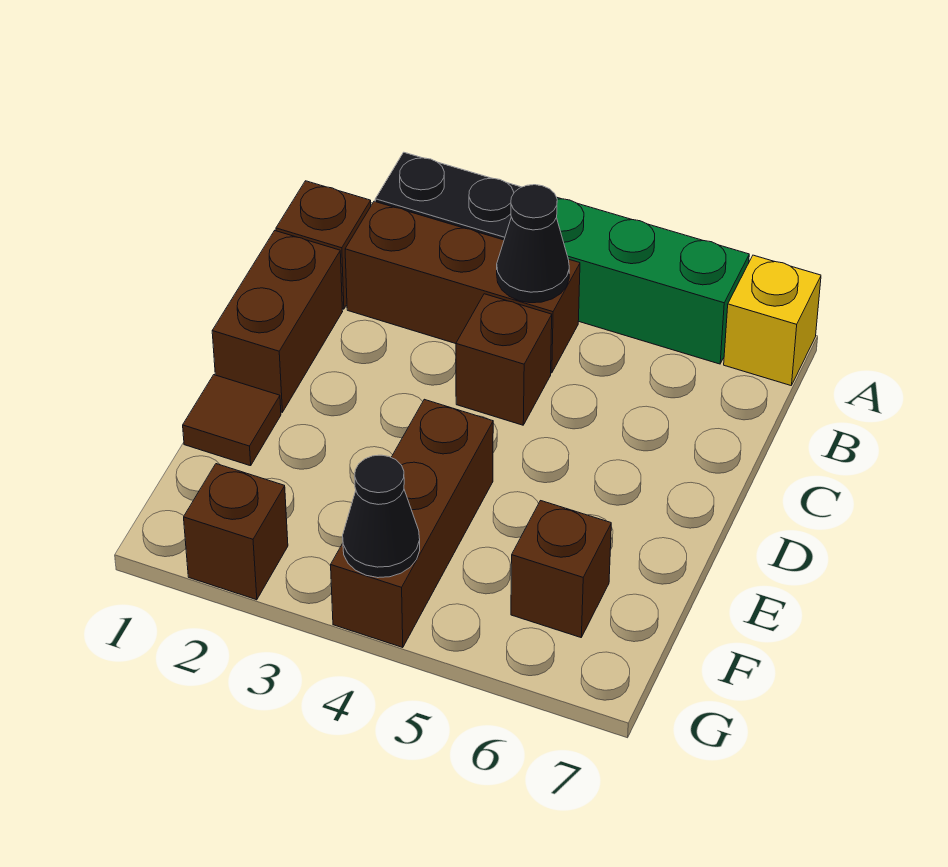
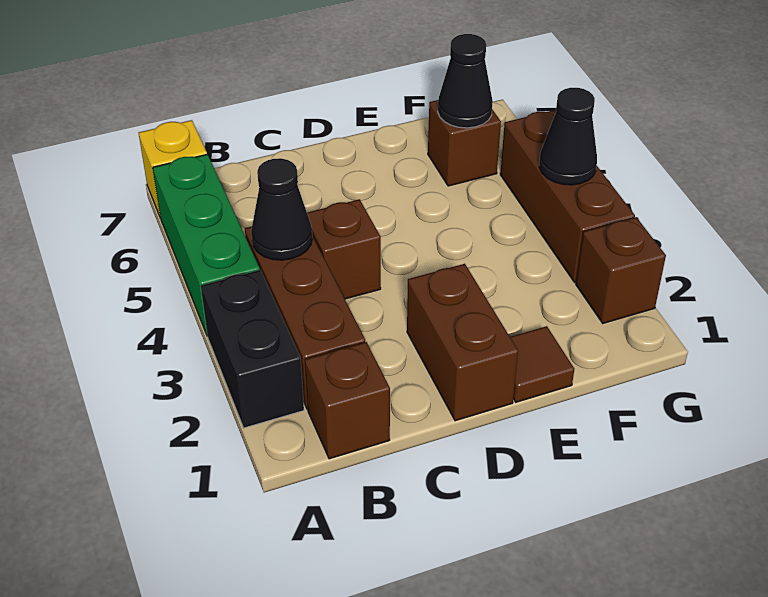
brown 1x2 brick [212,231,343,412] -> brown 1x2 brick turned to [407,264,518,421]
brown 1x3 brick [331,399,493,648] -> brown 1x3 brick turned to [500,110,635,282]
none -> black 1x1 cone [438,34,493,128]

